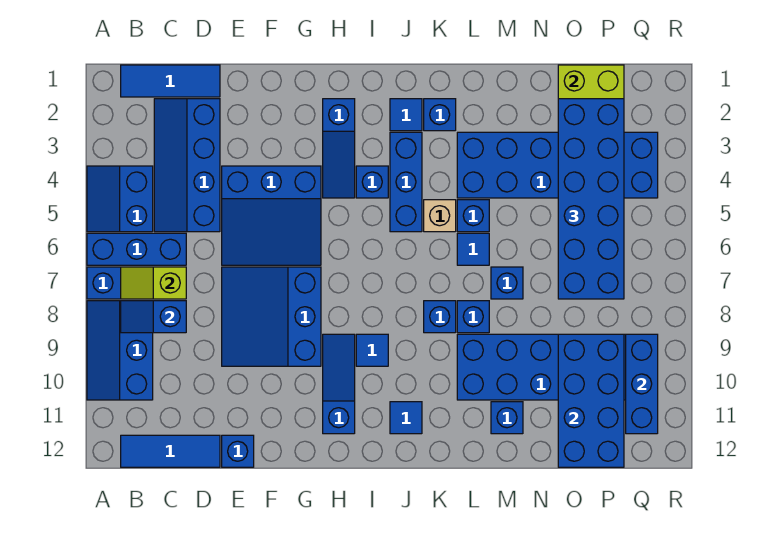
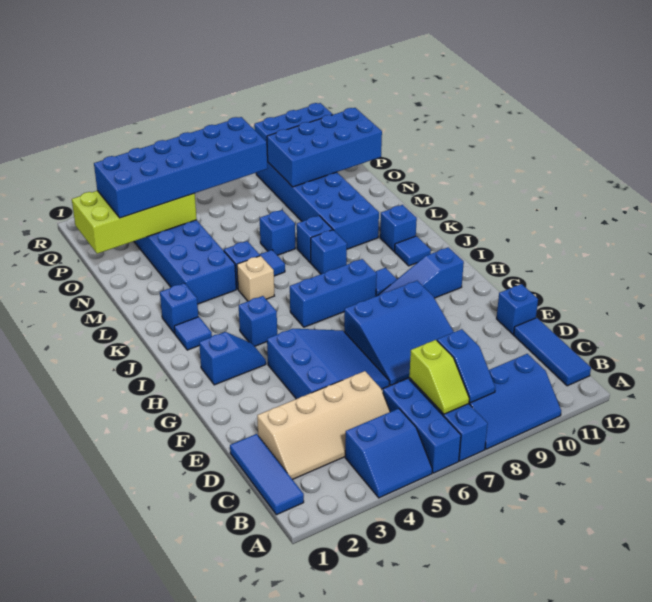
blue 2x4 slope [154,99,220,232] -> tan 2x4 slope [257,371,390,480]
blue 1x3 slope [323,99,355,198] -> blue 1x2 slope [199,332,266,385]
blue 1x3 brick [390,132,422,232] -> blue 1x3 brick moved to [290,259,377,327]
blue 1x1 brick [491,402,523,434] -> blue 1x1 brick moved to [380,205,417,251]

